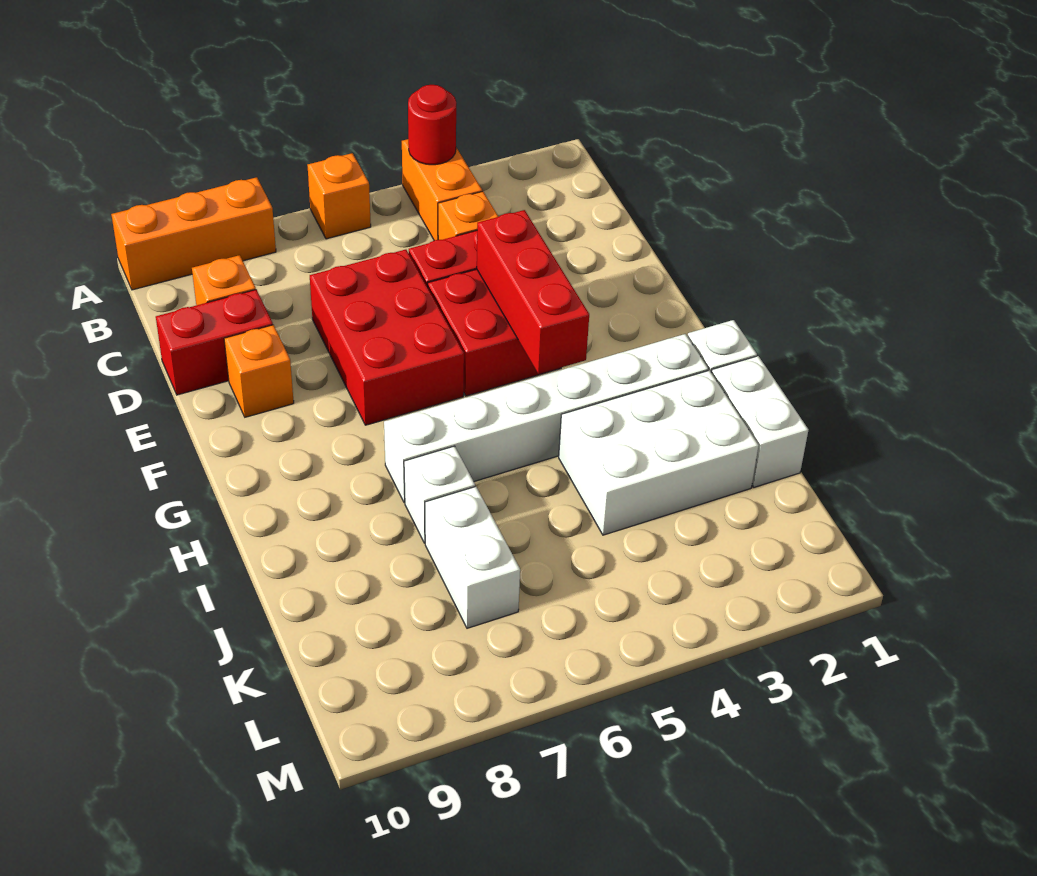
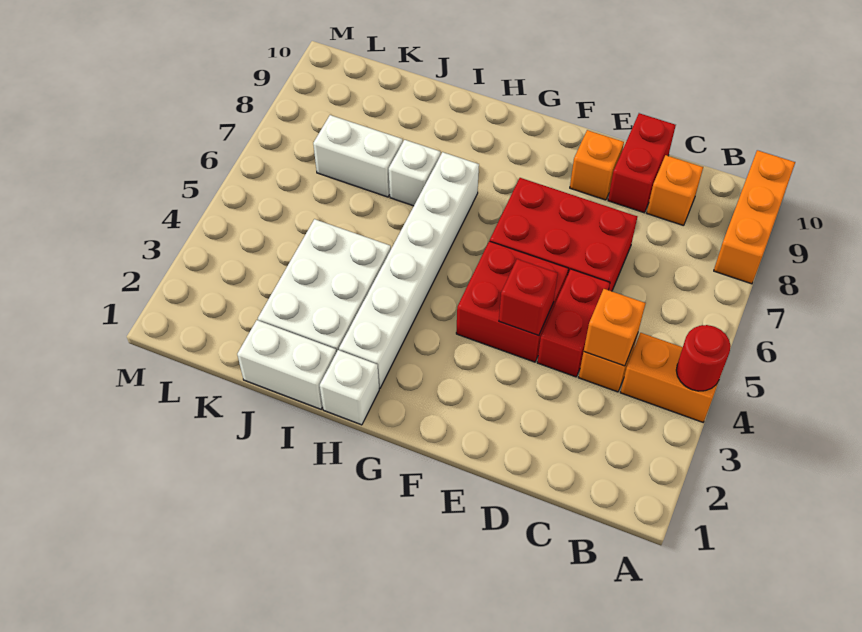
orange 1x1 brick [307,153,371,239] -> orange 1x1 brick moved to [584,289,645,366]
red 1x3 brick [477,210,589,374] -> red 1x1 brick [499,259,558,336]

